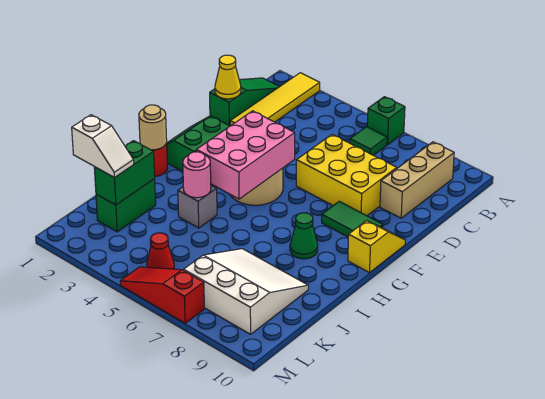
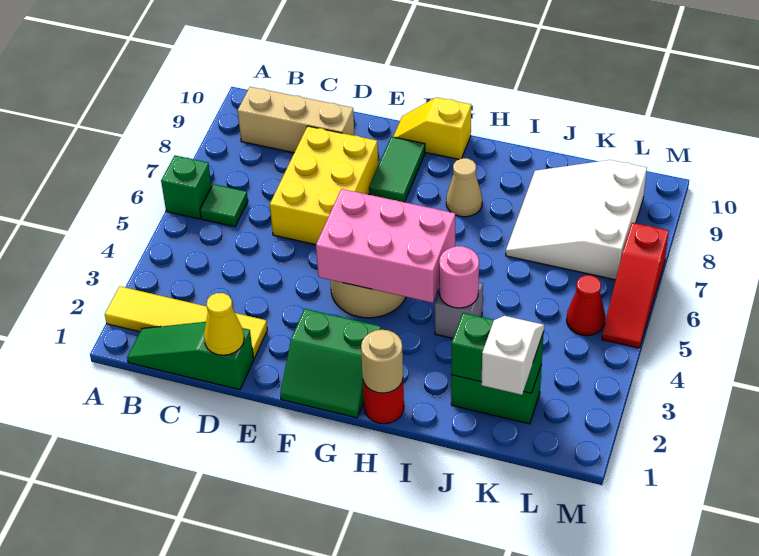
green 1x1 cone [290,213,318,259] -> tan 1x1 cone [446,158,482,217]

